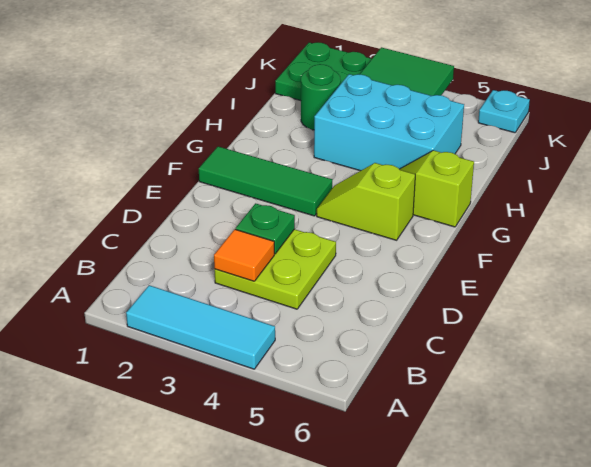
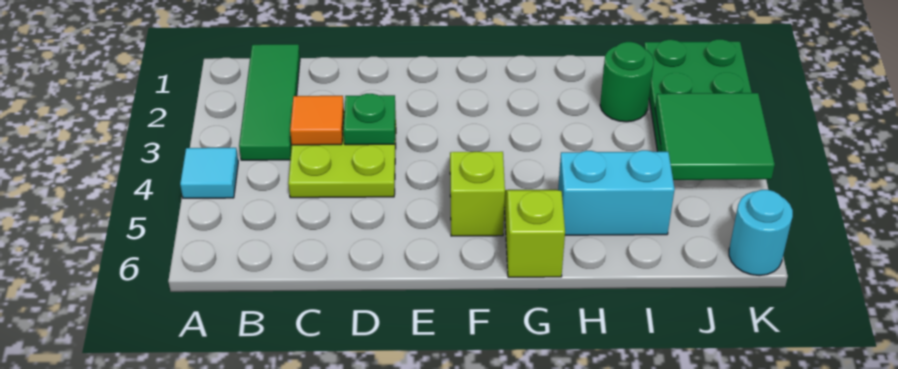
cyan 1x3 tile [126,285,275,369] -> cyan 1x1 tile [180,148,238,198]
green 1x3 tile [199,146,332,216] -> green 1x3 tile moved to [239,44,300,160]
cyan 2x3 brick [314,74,464,171] -> cyan 1x2 brick [558,150,675,235]
cyan 1x1 plate [478,90,530,133] -> cyan 1x1 round brick [729,190,793,276]

